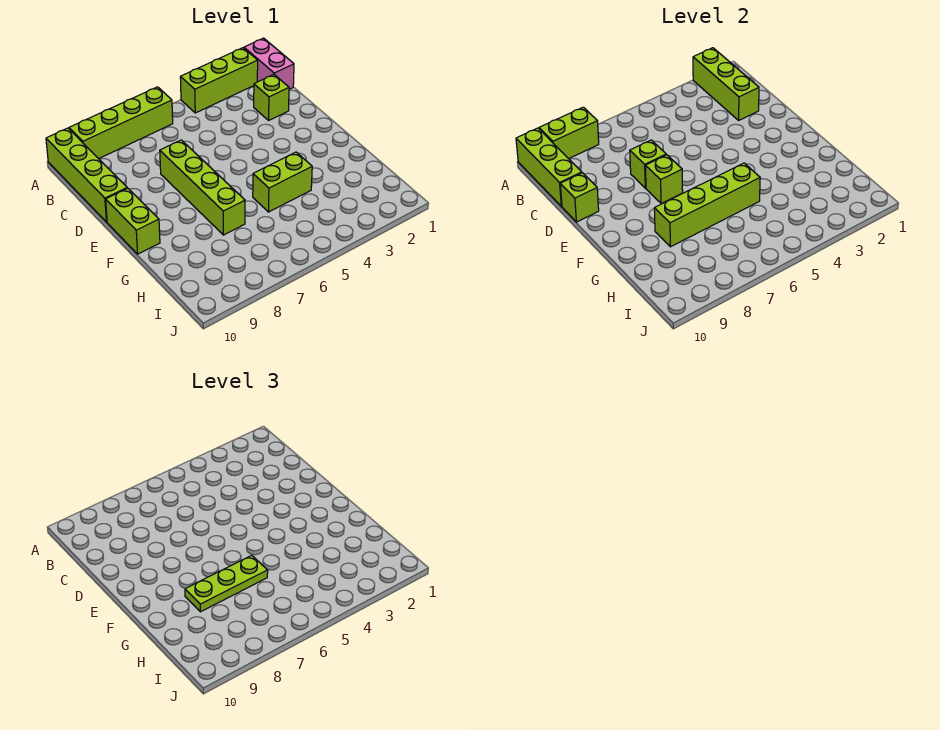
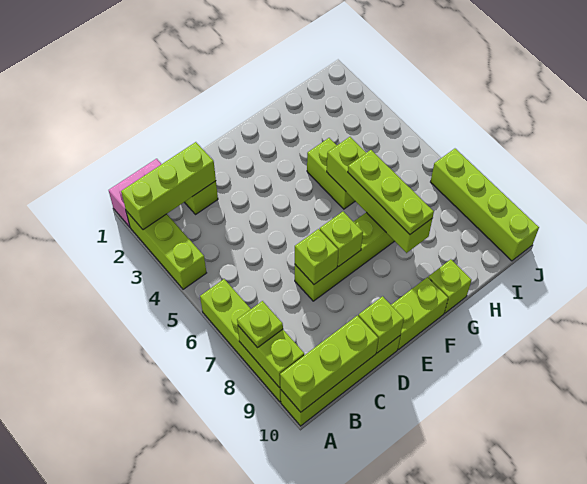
none -> lime 1x1 plate [237,301,283,348]
none -> lime 1x1 brick [428,259,471,313]
none -> lime 1x4 brick [431,149,539,261]

